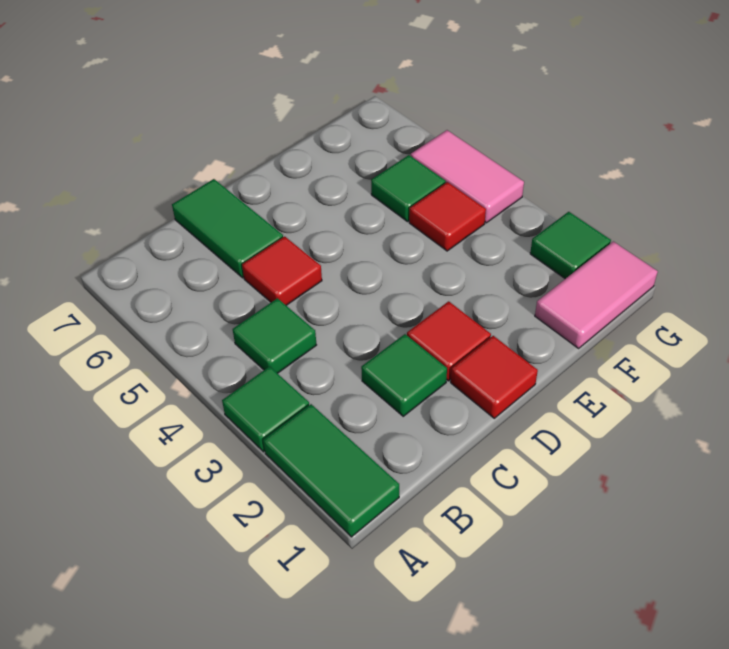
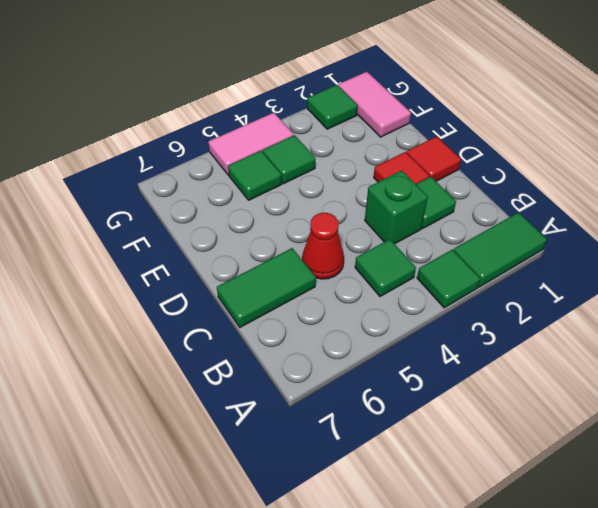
none -> green 1x1 brick [365,170,428,244]
red 1x1 tile [242,236,322,305] -> red 1x1 cone [302,213,344,279]
red 1x1 tile [409,182,486,251] -> green 1x1 tile [263,135,316,184]

